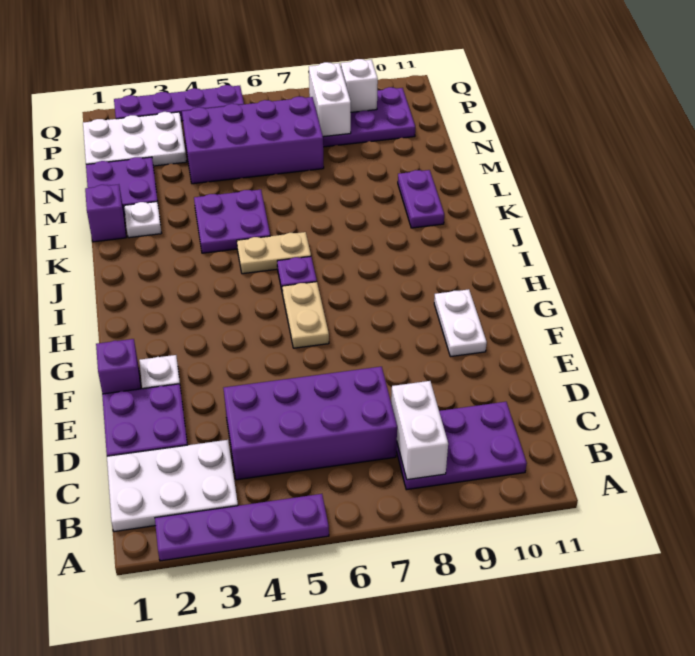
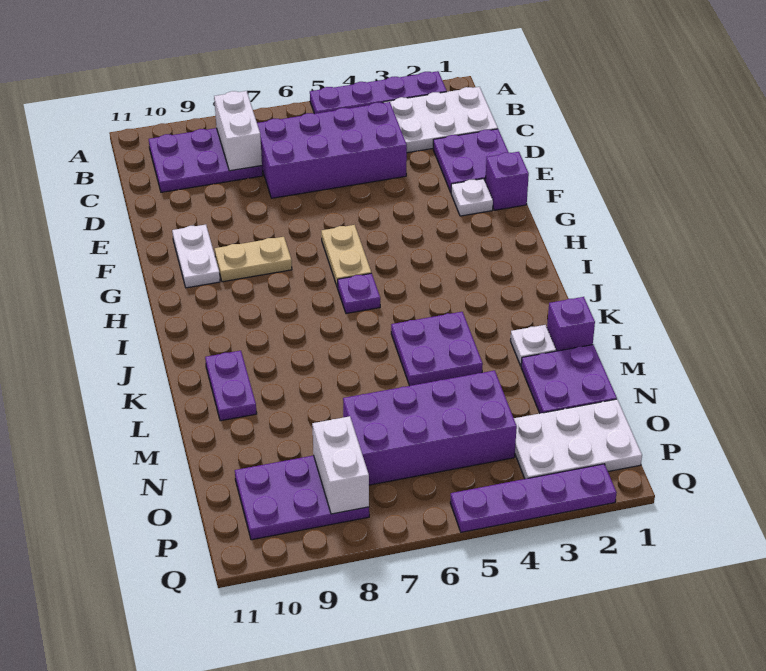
tan 1x2 plate [237,232,311,274] -> tan 1x2 plate moved to [215,237,292,282]
white 1x1 brick [341,59,378,112] -> none

